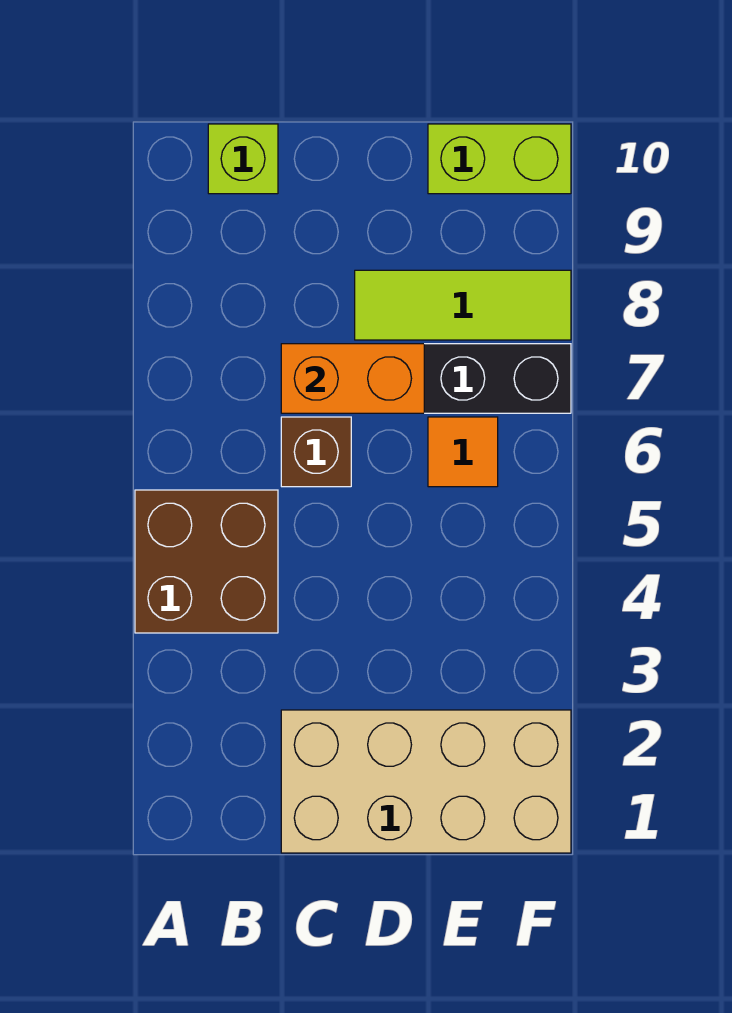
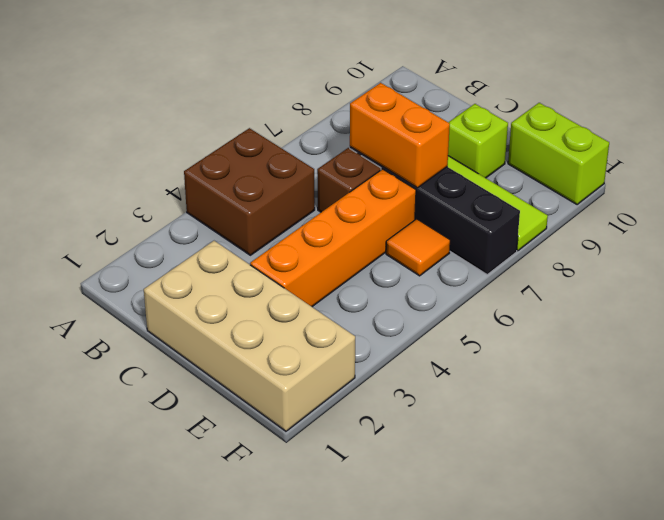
lime 1x1 brick [208,124,278,194] -> lime 1x1 brick moved to [448,104,508,178]
none -> orange 1x4 brick [250,169,416,307]

